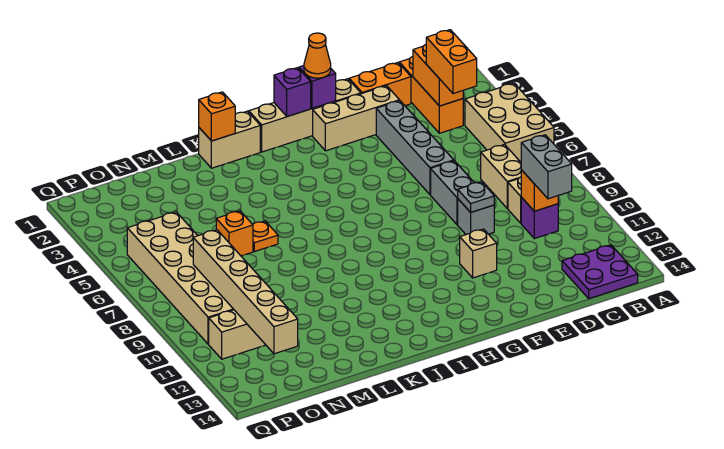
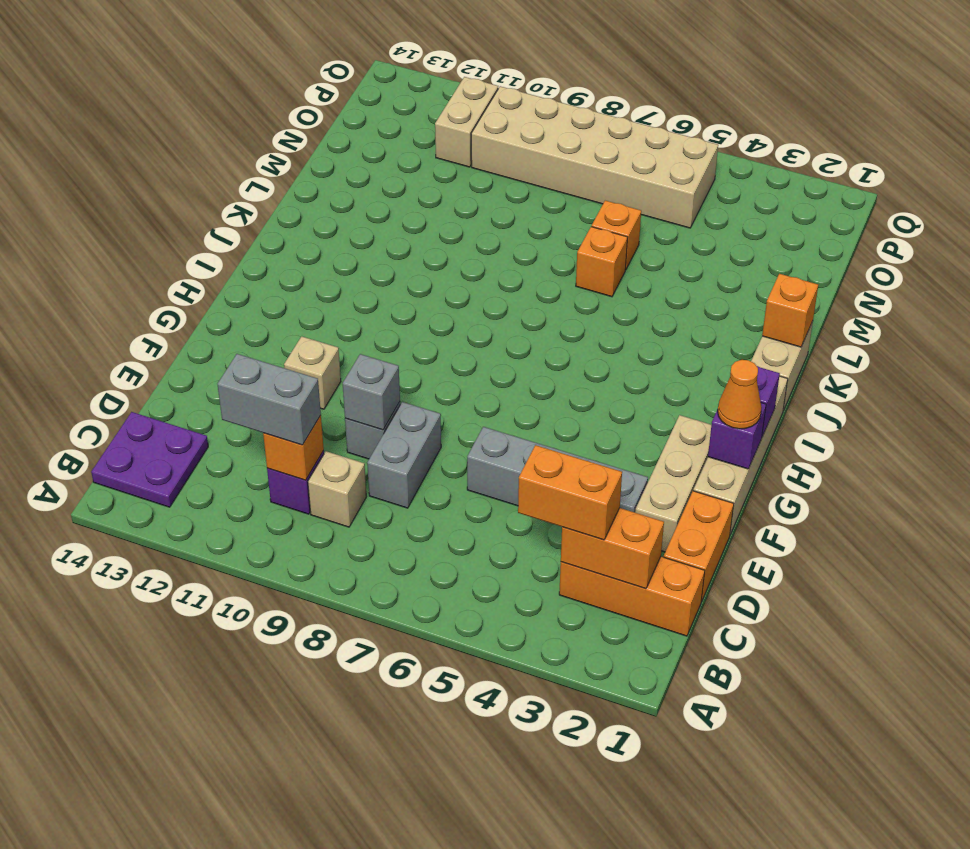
tan 2x3 brick [465,83,554,162] -> none
tan 1x2 brick [481,145,521,208] -> none
grey 1x2 brick [431,161,474,225] -> grey 1x2 brick turned to [367,402,441,508]
grey 1x1 plate [458,182,494,212] -> grey 1x1 brick [343,354,400,430]
orange 1x1 plate [253,221,278,252] -> orange 1x1 brick [576,227,628,297]
tan 1x6 brick [193,230,298,354] -> none

